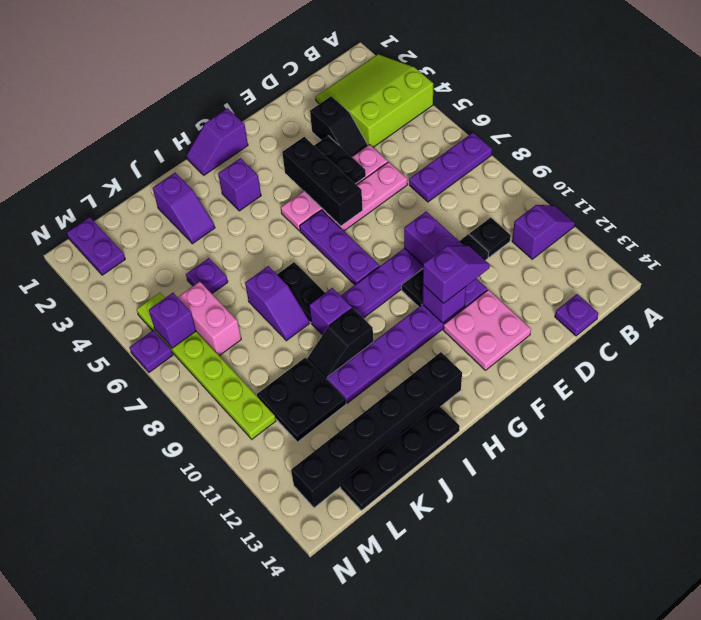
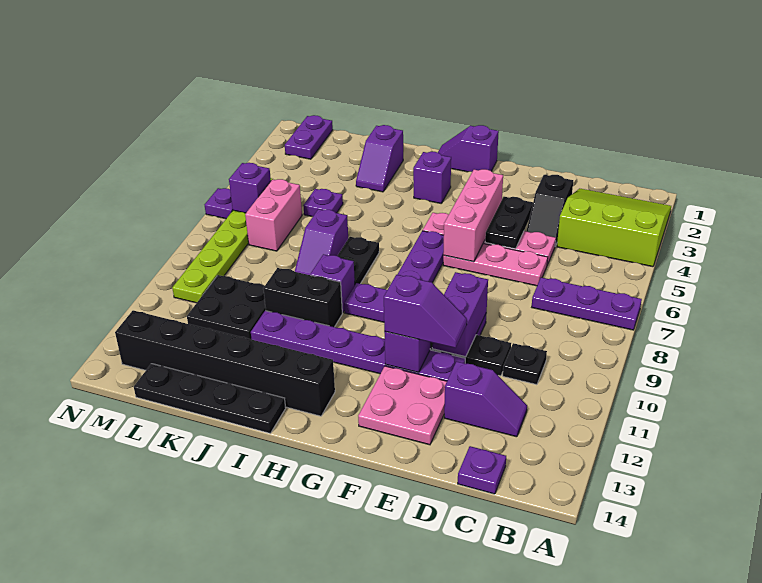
purple 1x2 slope [512,205,575,259] -> purple 1x2 slope moved to [444,361,527,437]
black 1x3 brick [282,137,363,226] -> pink 1x3 brick [443,169,503,262]
black 1x2 slope [307,308,373,379] -> black 1x2 brick [263,268,342,327]

